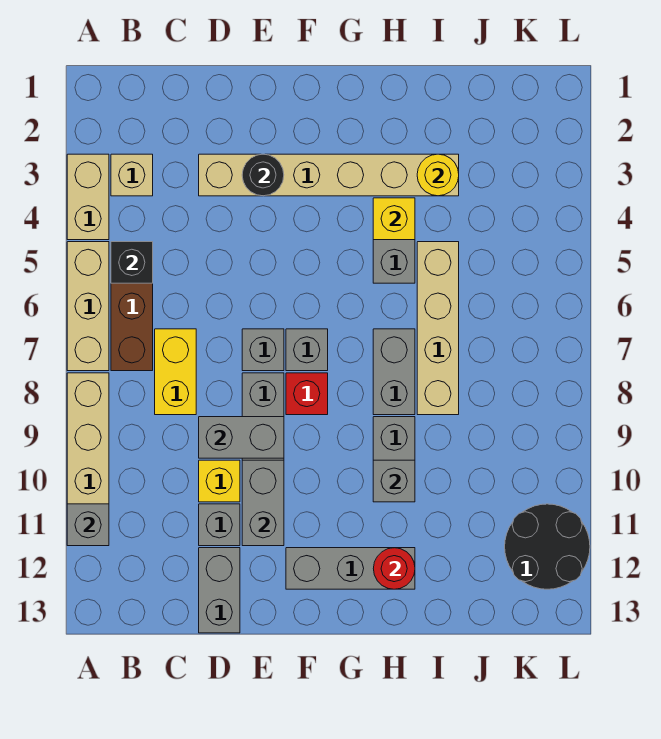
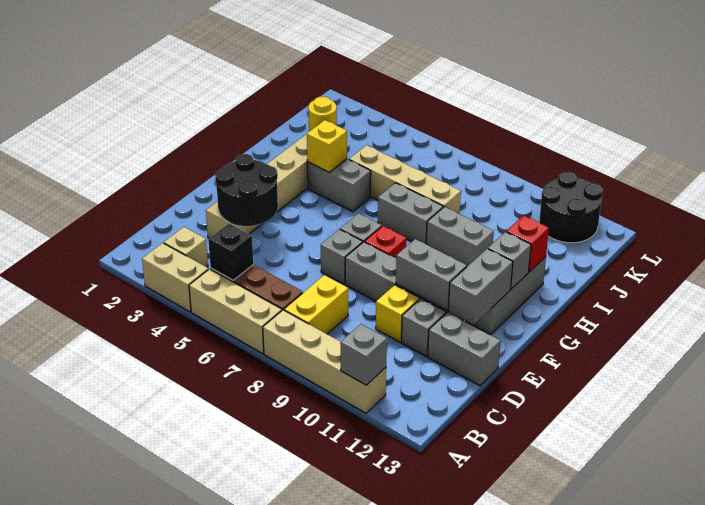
yellow 1x2 brick [155,329,196,415] -> yellow 1x2 brick turned to [284,275,348,334]
grey 1x2 brick [199,417,284,458] -> grey 1x2 brick moved to [448,249,513,324]
black 1x1 round brick [242,154,284,196] -> black 2x2 round brick [215,154,278,226]
grey 1x1 brick [373,460,415,502] -> grey 1x1 brick moved to [488,232,531,289]
red 1x1 round brick [373,548,415,589] -> red 1x1 brick [506,216,549,272]

